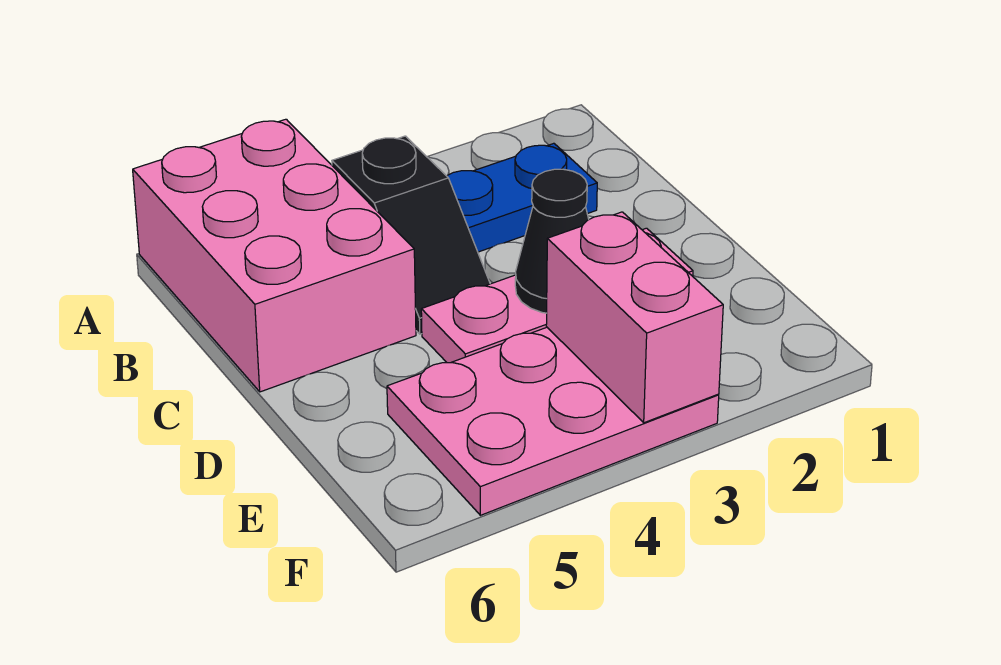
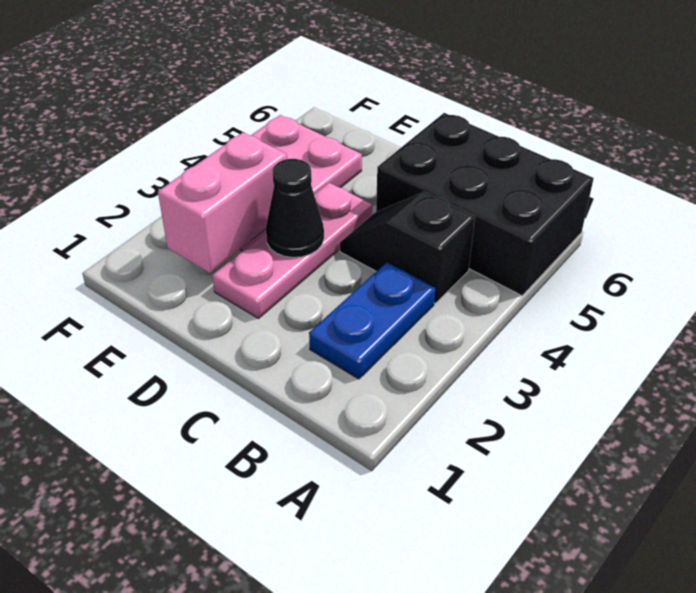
pink 2x3 brick [133,119,416,392] -> black 2x3 brick [376,113,594,296]
pink 1x2 brick [546,212,723,423] -> pink 1x2 brick turned to [158,132,287,273]

